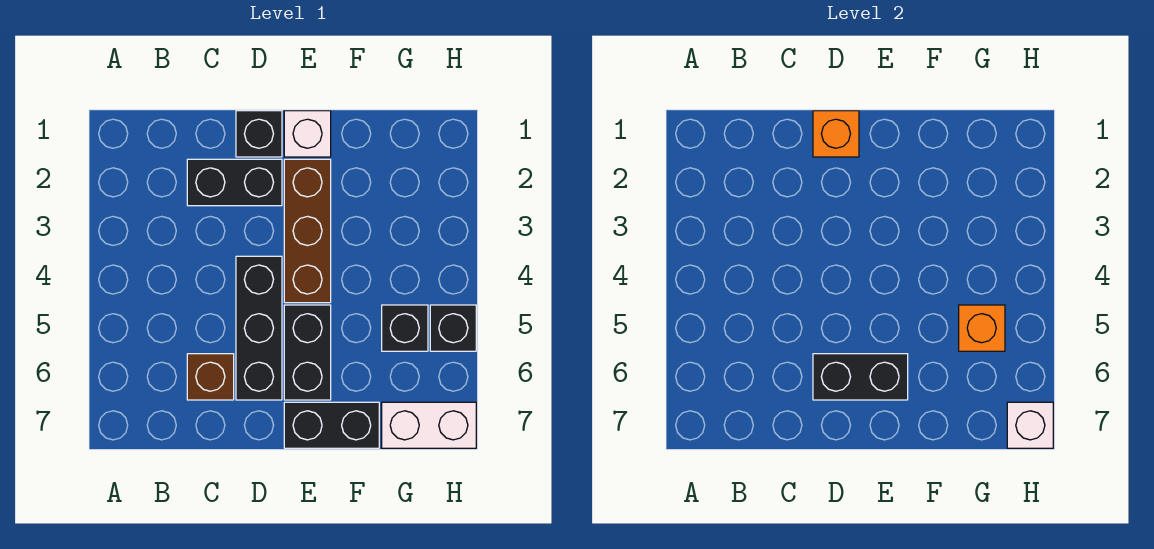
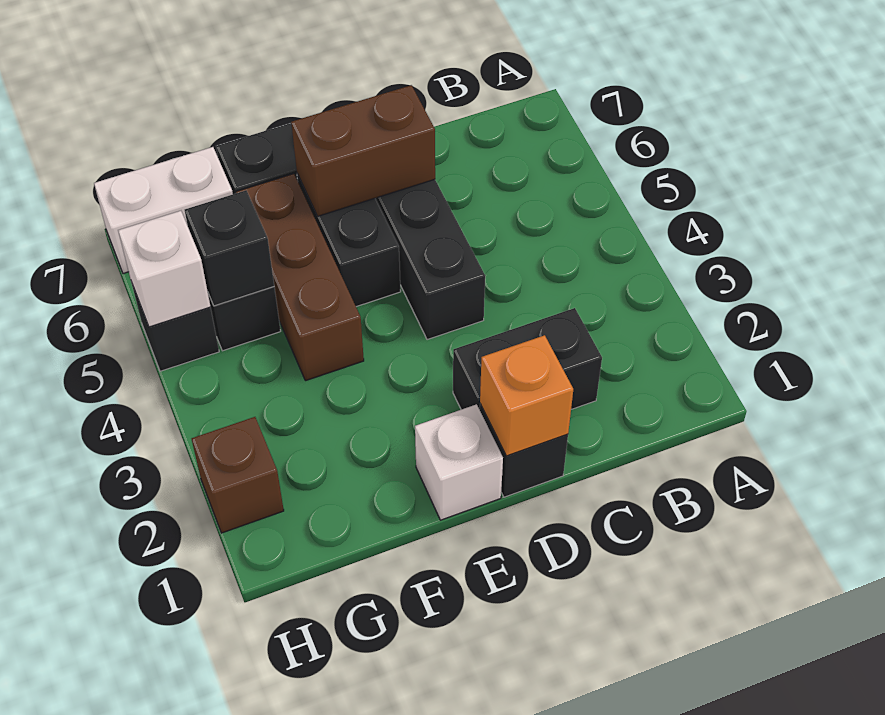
brown 1x1 brick [187,354,234,400] -> brown 1x1 brick moved to [192,417,284,533]
black 1x2 brick [813,354,908,400] -> brown 1x2 brick [291,85,435,216]
brown 1x3 brick [284,159,331,303] -> brown 1x3 brick moved to [236,174,364,381]
orange 1x1 brick [959,305,1005,351] -> black 1x1 brick [185,190,274,306]
white 1x1 brick [1007,402,1053,448] -> white 1x1 brick moved to [118,211,210,327]

